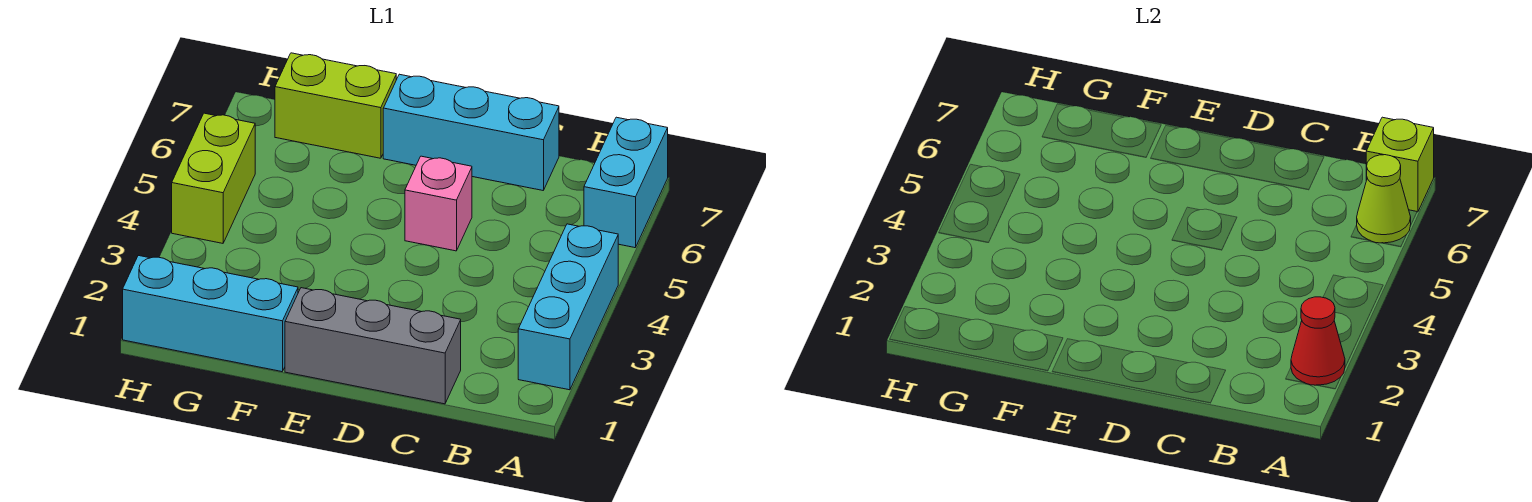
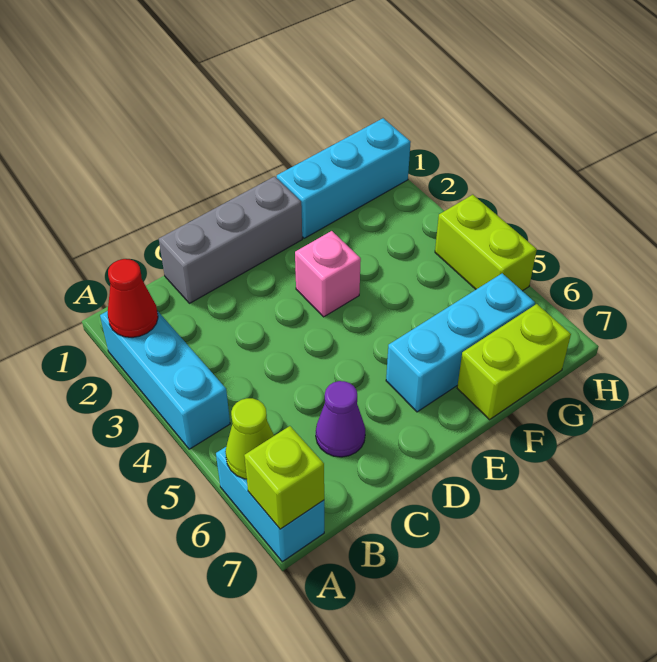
none -> purple 1x1 cone [316,381,365,457]
cyan 1x3 brick [383,74,559,190] -> cyan 1x3 brick moved to [386,273,535,412]
pink 1x1 brick [405,156,472,251] -> pink 1x1 brick moved to [295,231,361,317]

